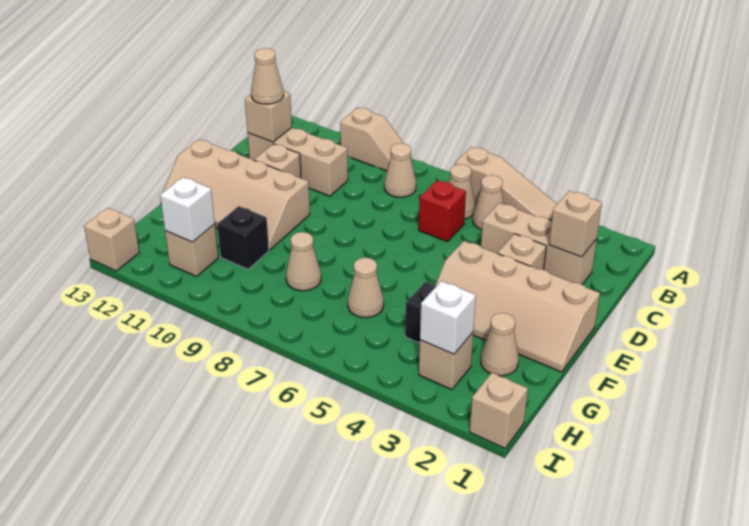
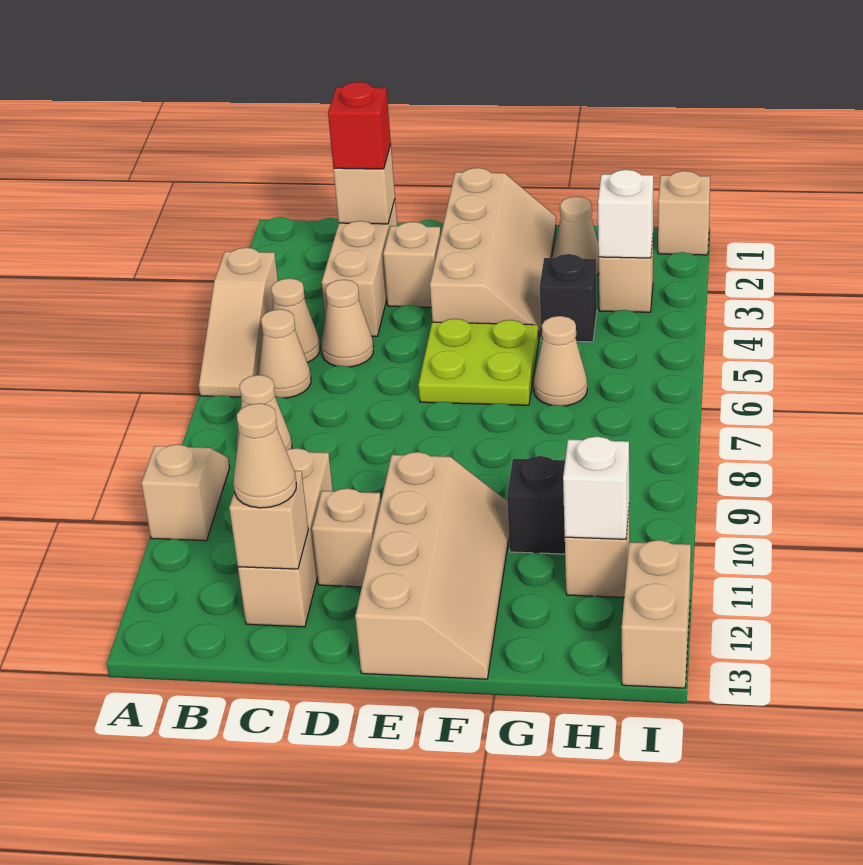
tan 1x3 slope [455,147,557,220] -> tan 1x3 slope turned to [199,248,278,397]
red 1x1 brick [419,180,466,242] -> red 1x1 brick moved to [328,82,391,169]
none -> lime 2x2 plate [418,319,539,405]
tan 1x1 cone [286,232,321,291] -> tan 1x1 cone moved to [322,280,373,367]
tan 1x1 brick [84,208,139,271] -> tan 1x2 brick [622,540,691,688]

